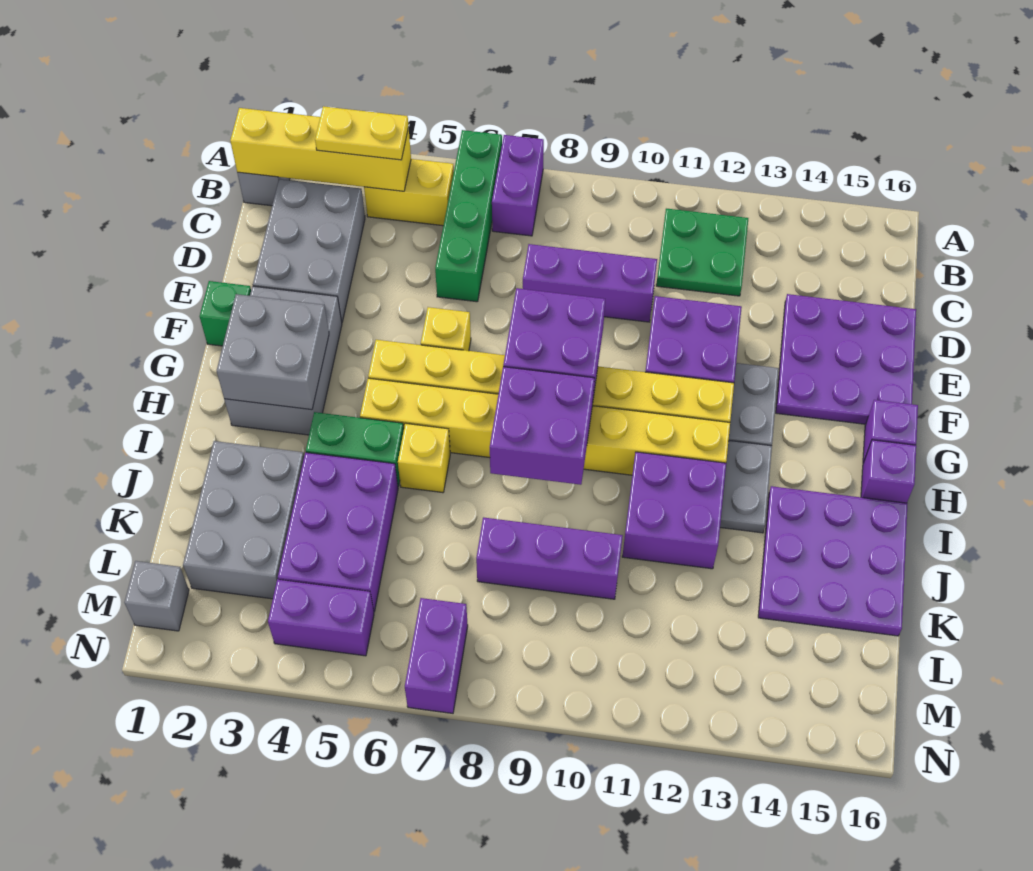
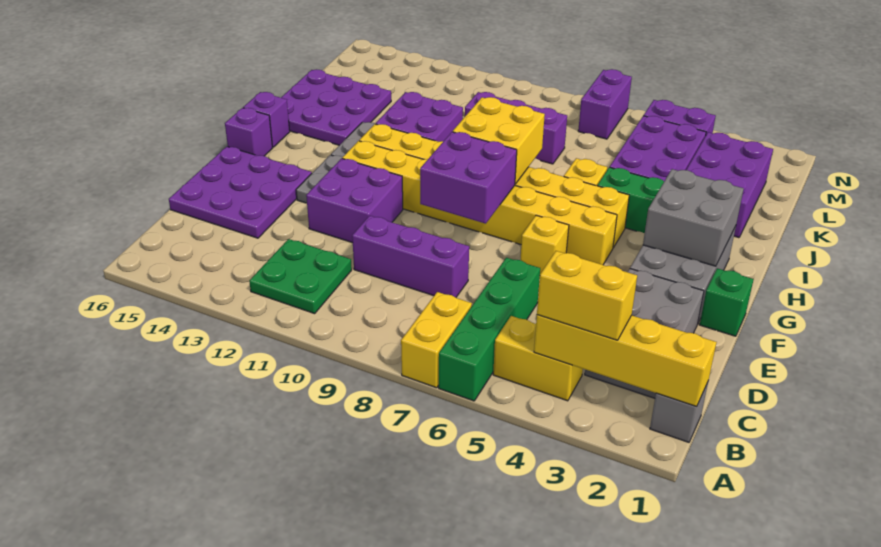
purple 1x2 brick [492,135,544,236] -> yellow 1x2 brick [401,292,472,388]
yellow 1x2 plate [315,106,409,160] -> yellow 1x2 brick [537,251,637,340]
purple 2x2 brick [490,367,594,485] -> yellow 2x2 brick [453,97,545,184]
grey 2x3 brick [183,441,304,599] -> purple 2x3 brick [686,132,773,238]
grey 1x1 brick [124,561,189,631] -> none

